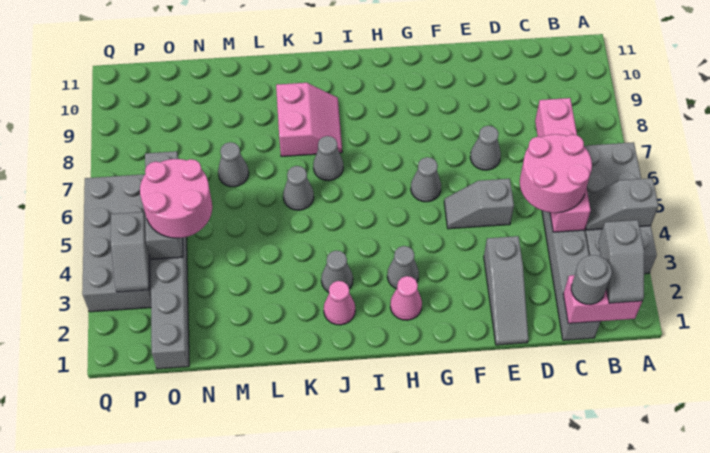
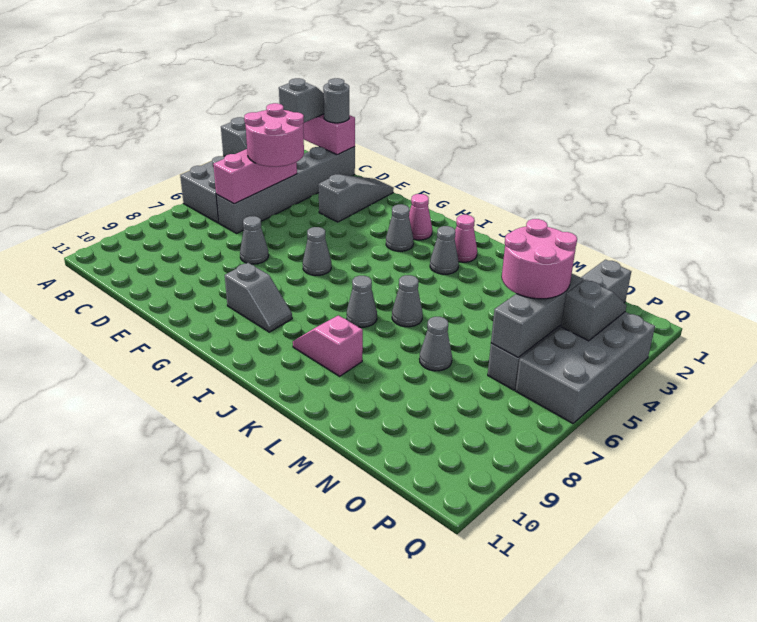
pink 1x4 brick [535,98,591,232] -> pink 1x3 brick [213,149,297,204]
grey 1x2 slope [444,179,514,229] -> grey 1x2 slope moved to [225,263,292,332]
pink 2x2 slope [276,83,342,156] -> pink 1x2 slope [293,315,363,376]

